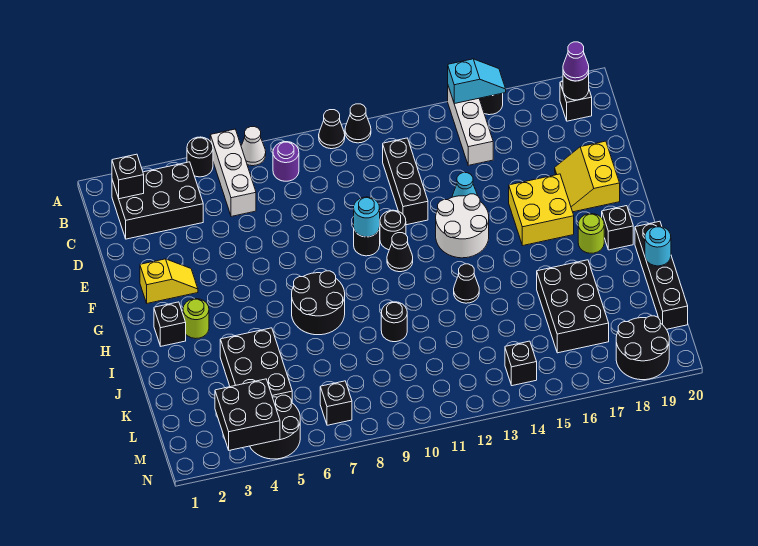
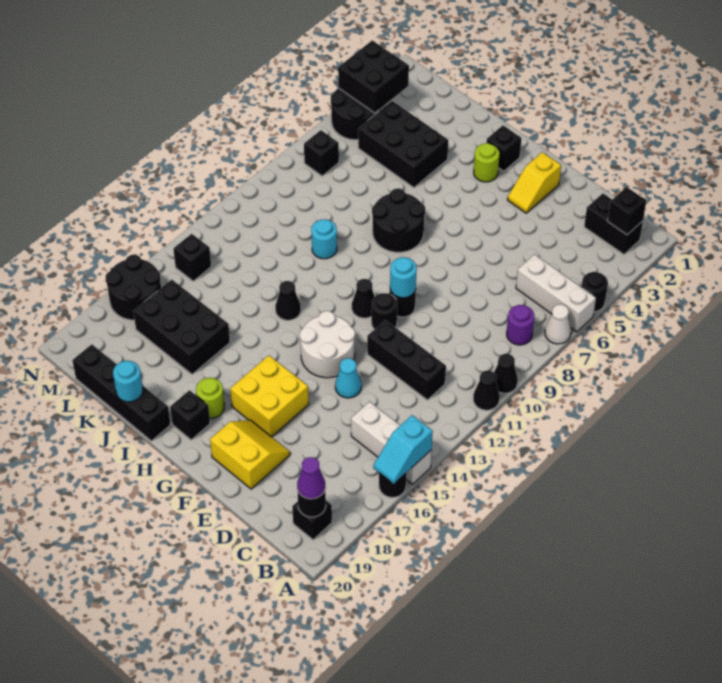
black 2x3 brick [112,162,203,239] -> black 1x2 brick [584,193,643,254]
black 1x1 round brick [381,302,407,342] -> cyan 1x1 round brick [311,219,337,259]
black 2x2 round brick [616,316,669,380] -> black 2x2 round brick moved to [106,255,161,320]

